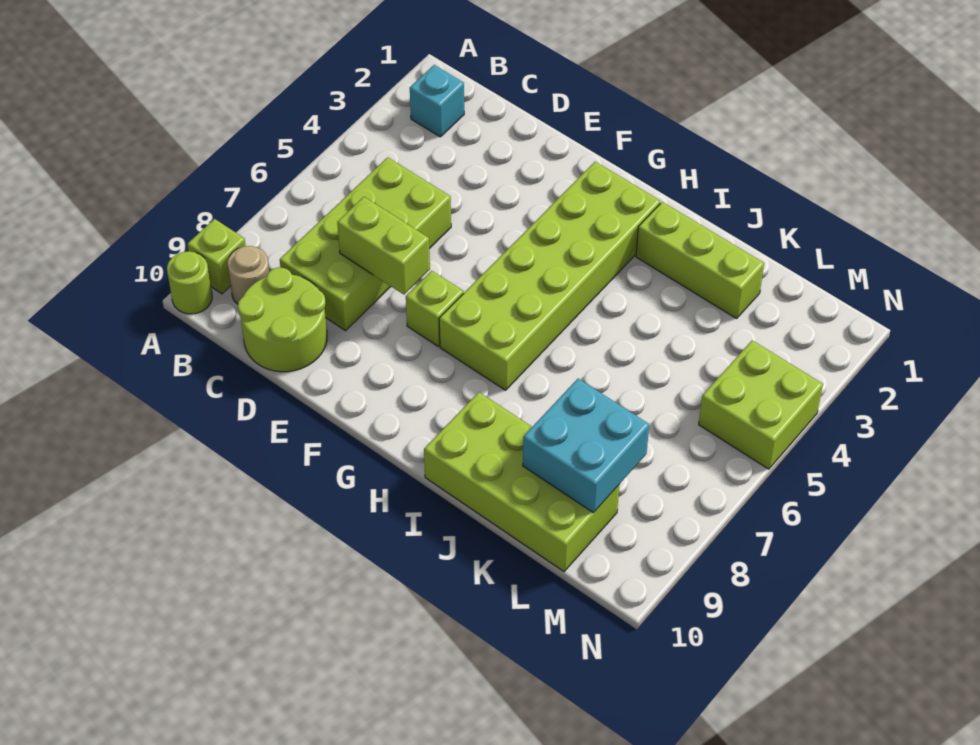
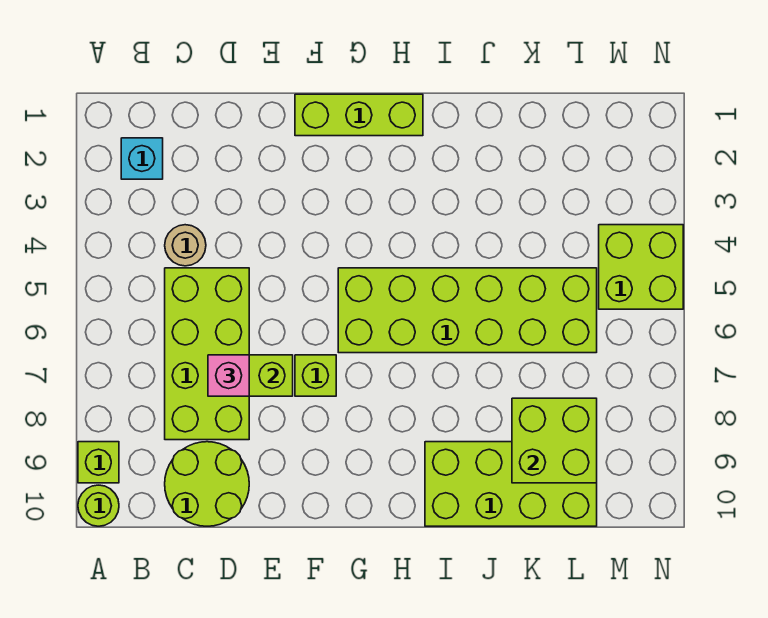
tan 1x1 round brick [228,246,269,304] -> tan 1x1 round brick moved to [165,225,206,266]
none -> pink 1x1 brick [208,355,249,396]
lime 2x6 brick [439,162,660,390] -> lime 2x6 brick turned to [338,268,597,353]
lime 1x3 brick [636,202,764,318] -> lime 1x3 brick moved to [295,94,423,136]
cyan 2x2 brick [523,379,649,513] -> lime 2x2 brick [512,398,597,483]

